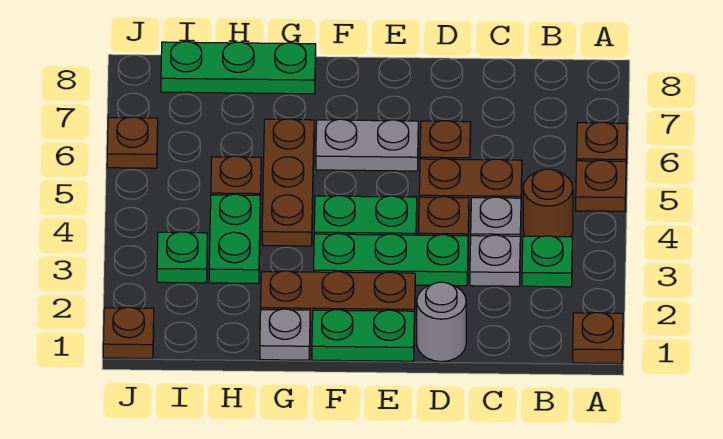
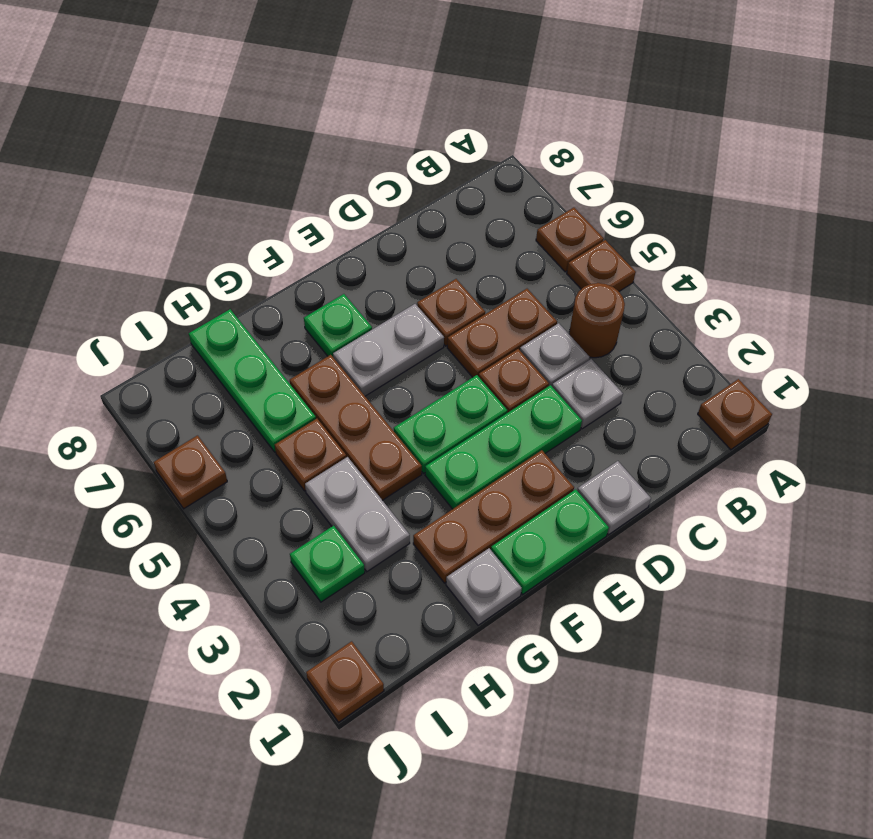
green 1x1 plate [522,236,572,287] -> green 1x1 plate moved to [304,294,372,357]
grey 1x1 round brick [417,282,466,362] -> grey 1x1 plate [577,461,651,535]
green 1x3 plate [161,42,316,94] -> green 1x3 plate turned to [189,309,316,452]
green 1x2 plate [209,194,260,284] -> grey 1x2 plate [305,457,410,571]

